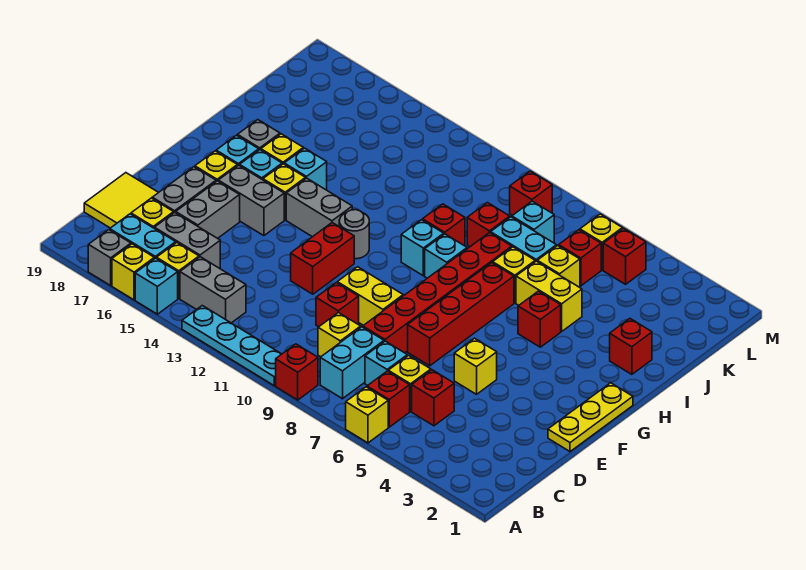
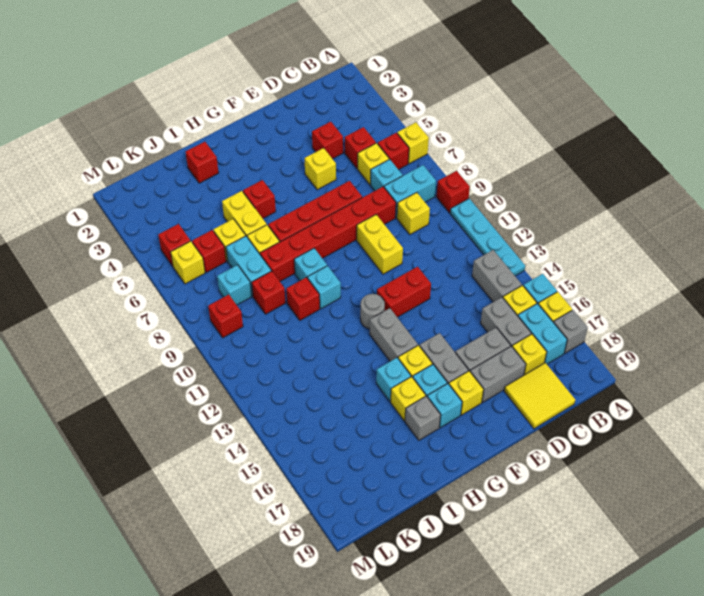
red 1x1 brick [316,283,359,327] -> red 1x1 brick moved to [312,122,343,159]
yellow 1x3 plate [548,383,633,452] -> none

